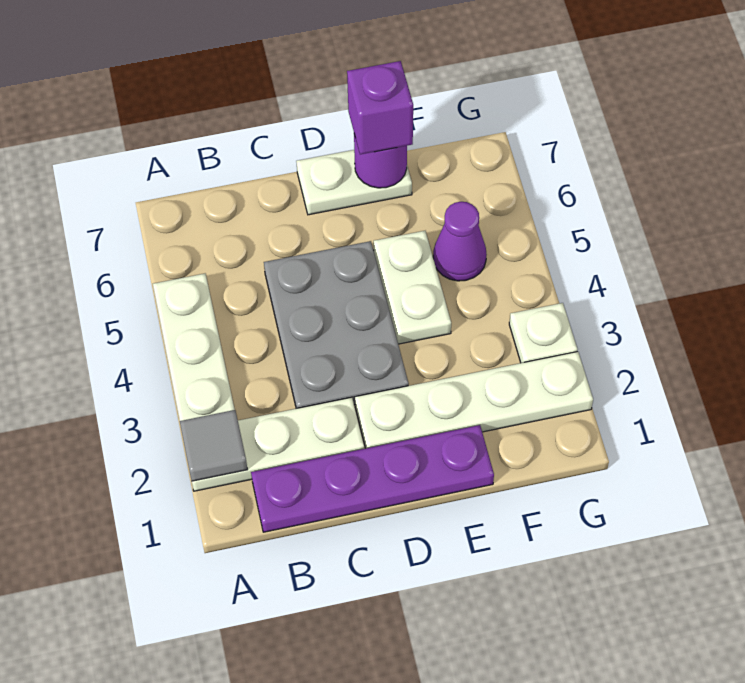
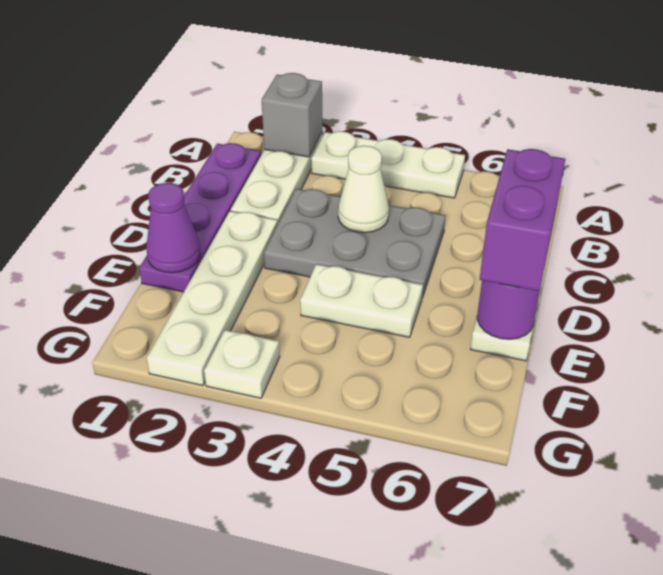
grey 1x1 tile [180,410,247,481] -> grey 1x1 brick [262,73,322,157]
none -> white 1x1 cone [338,146,389,233]
purple 1x1 brick [347,61,413,154] -> purple 1x2 brick [479,149,565,291]
purple 1x1 cone [433,202,487,281] -> purple 1x1 cone moved to [146,183,201,273]

